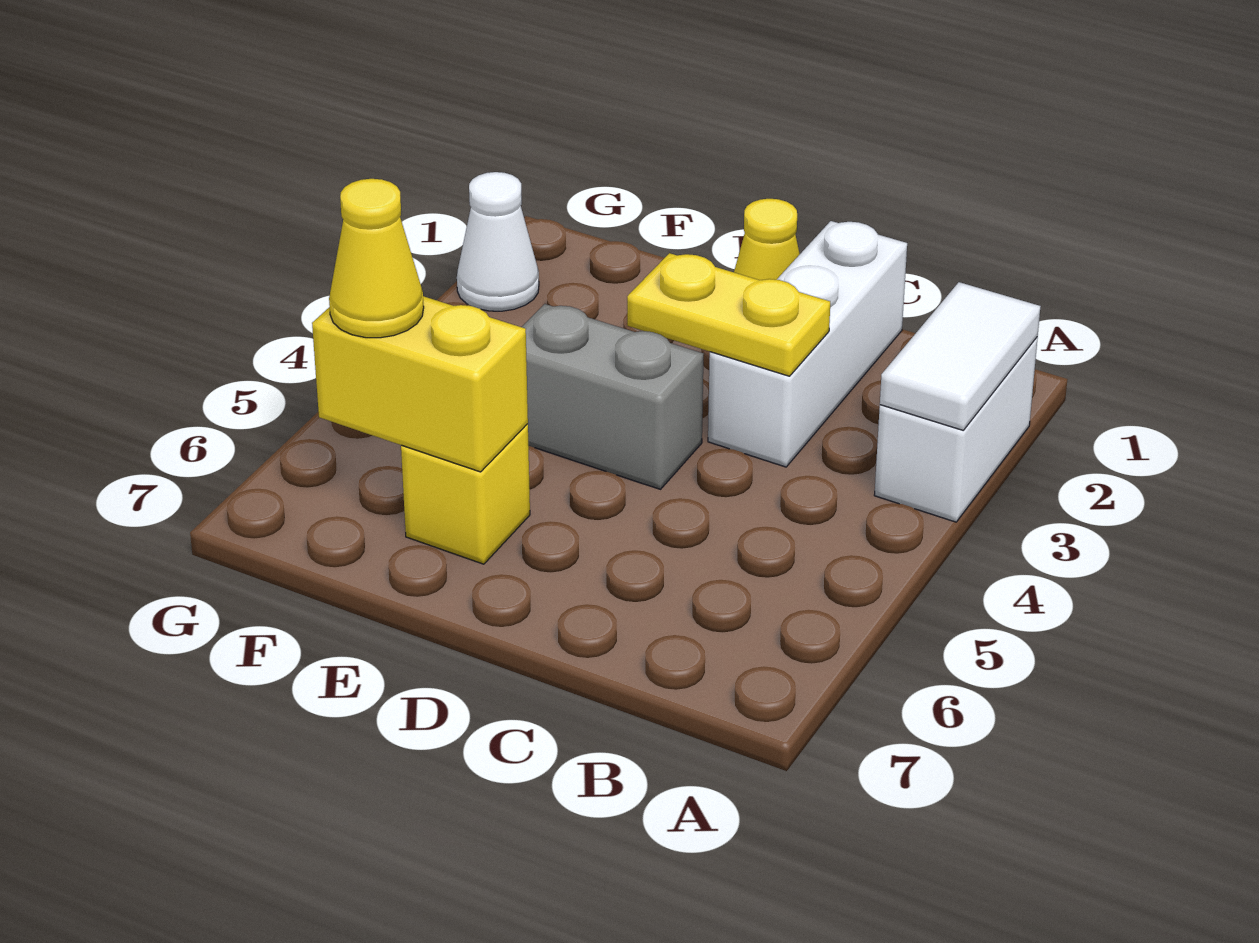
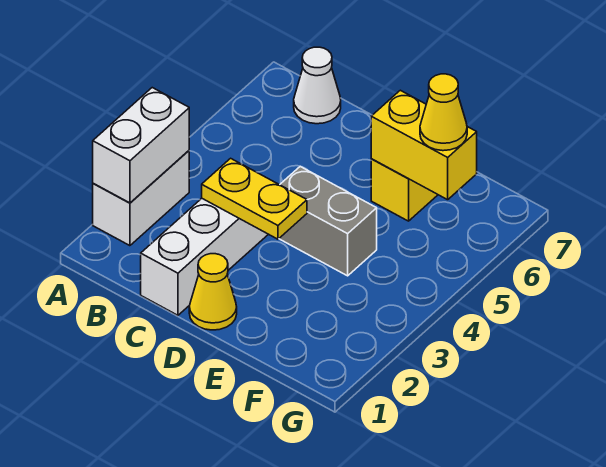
white 1x2 tile [880,282,1041,430] -> white 1x2 brick [93,88,189,203]
white 1x1 cone [457,172,539,311] -> white 1x1 cone moved to [294,47,341,124]

